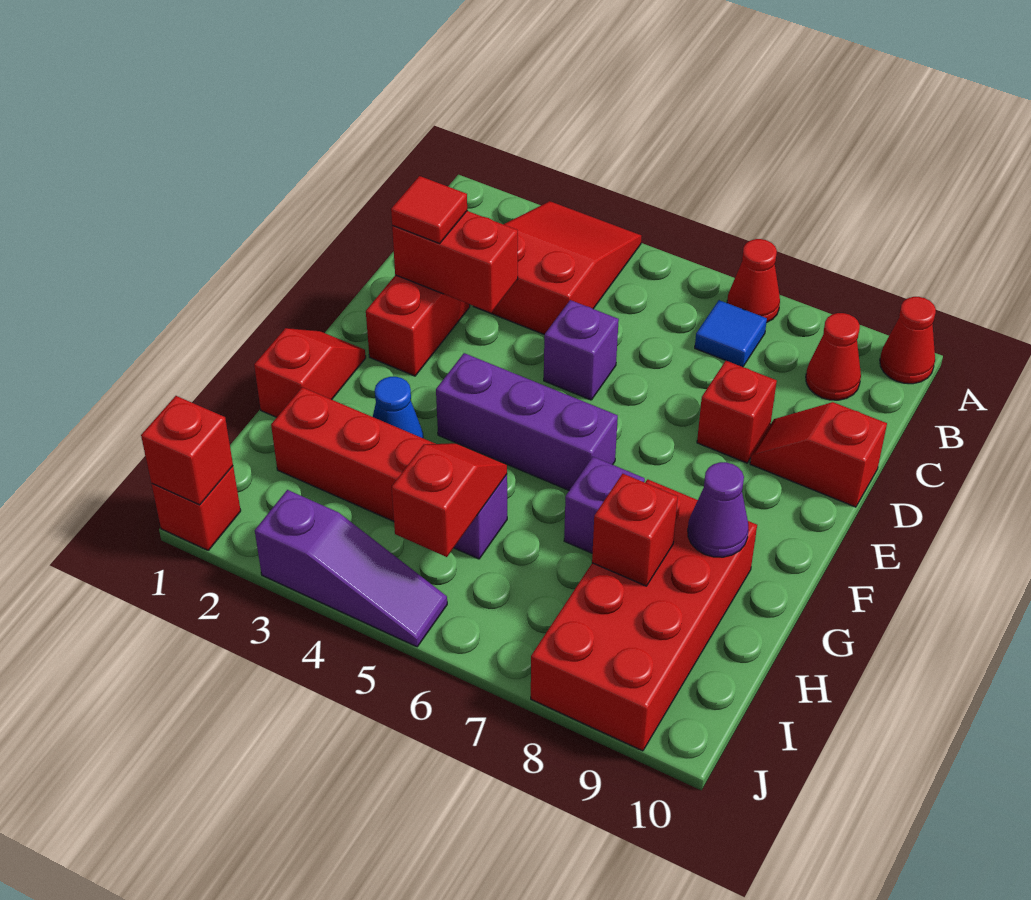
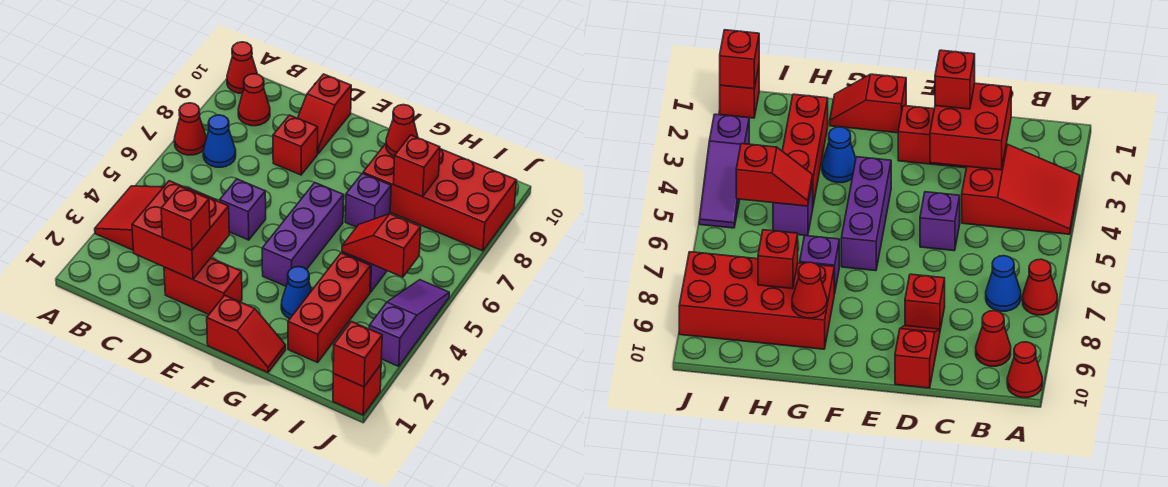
blue 1x1 tile [695,300,767,367] -> blue 1x1 cone [203,115,236,167]
red 1x2 brick [392,211,518,313] -> red 2x2 brick [132,181,229,279]
red 1x1 tile [391,176,467,243] -> red 1x1 brick [161,186,210,250]
red 1x2 slope [254,328,366,417] -> red 1x2 slope turned to [207,295,286,372]
purple 1x1 cone [688,462,749,557] -> red 1x1 cone [386,105,418,156]

